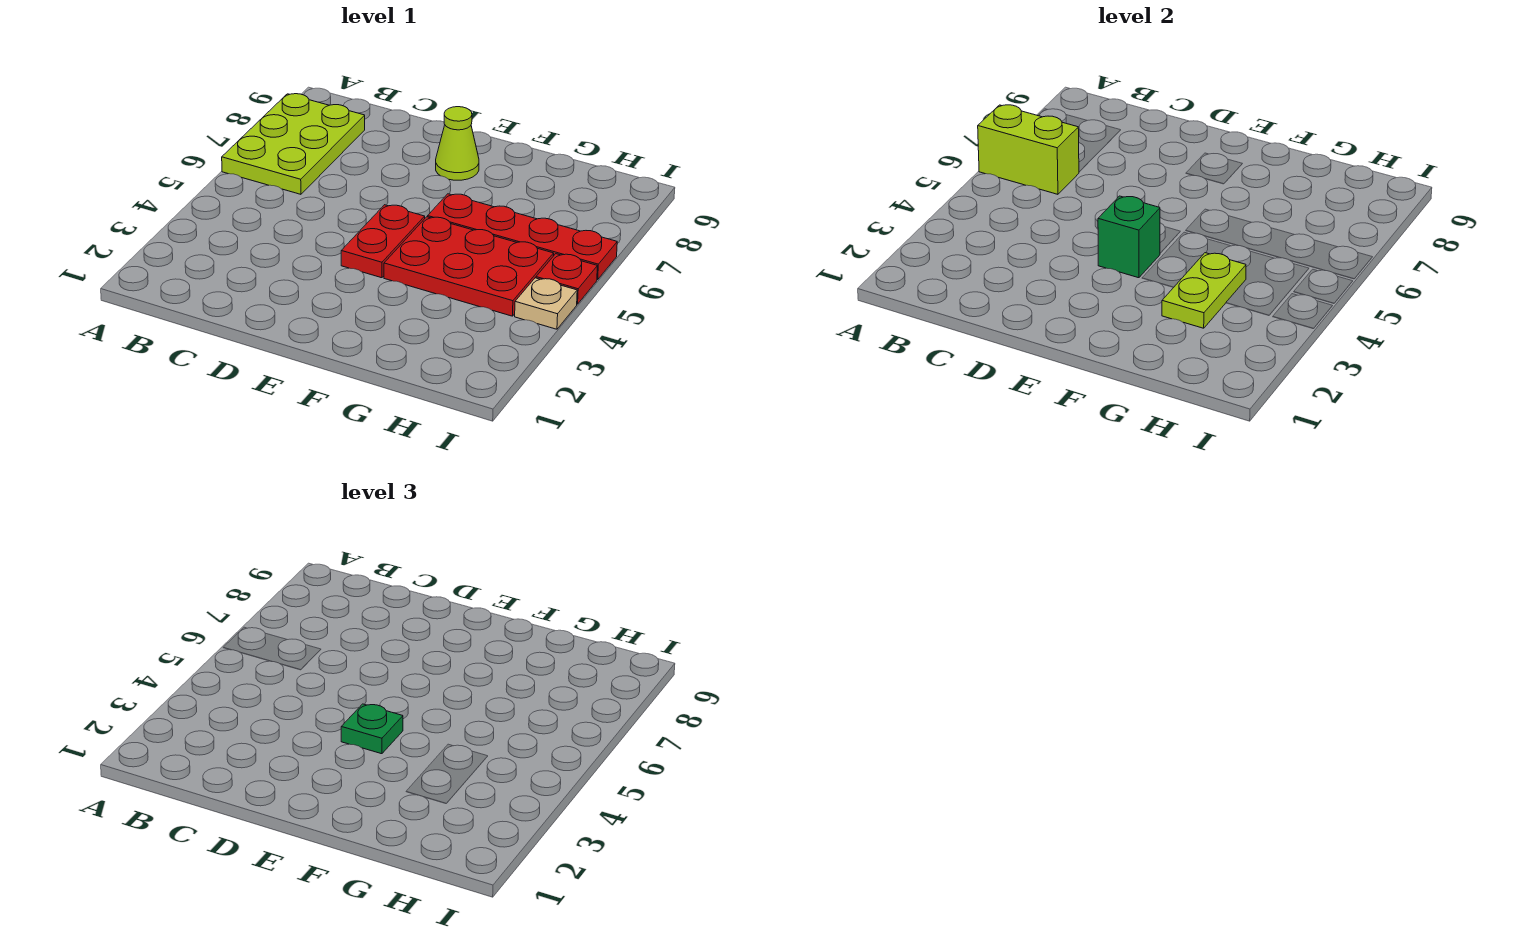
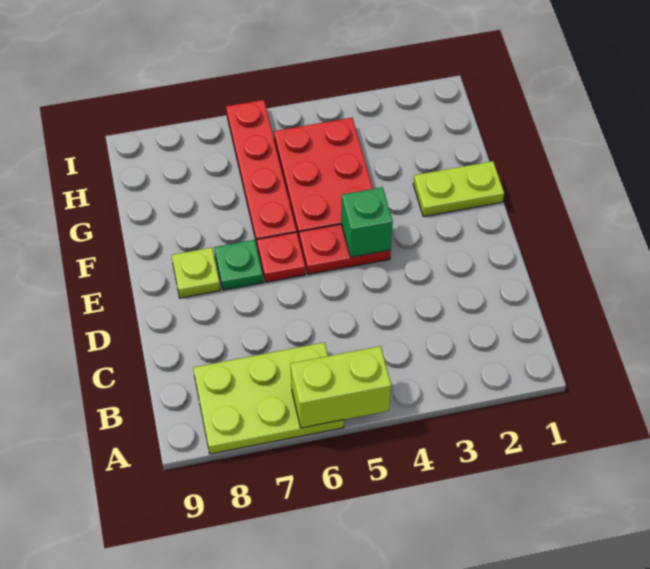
lime 1x2 brick [978,105,1079,194] -> lime 1x2 brick turned to [291,346,391,428]
green 1x1 plate [341,704,403,754] -> green 1x1 plate moved to [214,240,263,290]
lime 1x1 cone [436,107,479,180] -> lime 1x1 plate [171,248,220,298]
lime 1x2 plate [1162,253,1246,328] -> lime 1x2 plate moved to [413,161,504,217]
tan 1x1 plate [515,278,577,329] -> none
red 1x1 plate [536,254,597,304] -> red 1x1 plate moved to [257,232,306,282]

